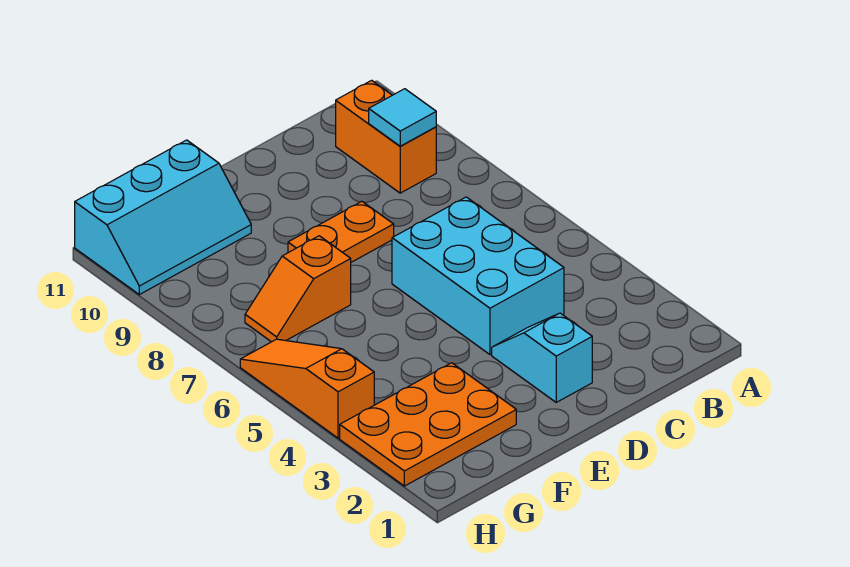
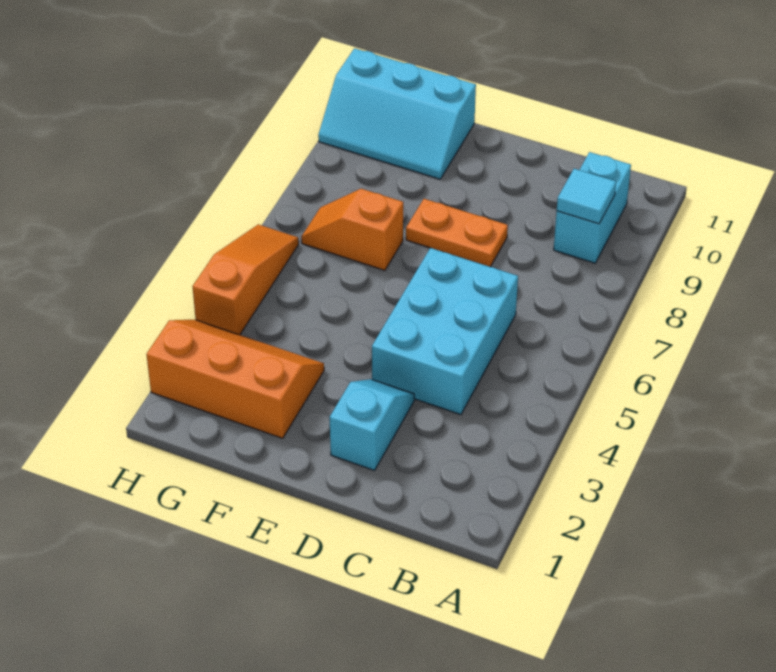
orange 1x2 brick [336,80,436,193] -> cyan 1x2 brick [554,152,631,263]
orange 2x3 plate [340,363,516,486] -> orange 2x3 slope [146,320,324,438]

